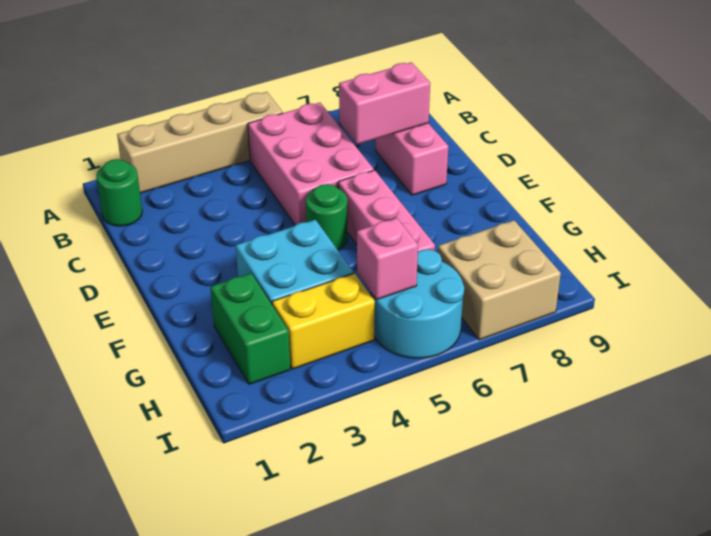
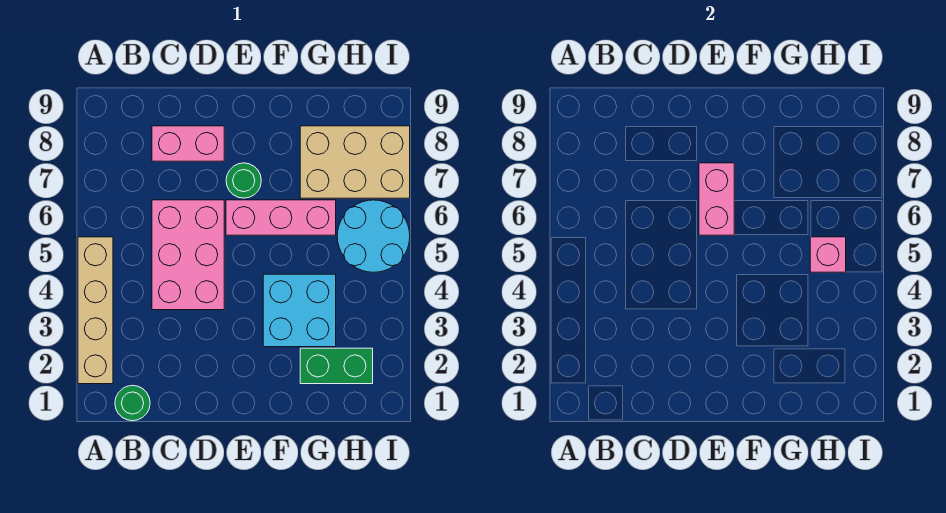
pink 2x3 brick [248,103,374,225] -> pink 2x3 brick turned to [152,200,224,310]
pink 1x2 brick [339,62,430,144] -> pink 1x2 brick moved to [699,163,734,235]
green 1x1 round brick [306,184,347,250] -> green 1x1 round brick moved to [226,163,261,198]
yellow 1x2 brick [272,274,375,369] -> none
tan 2x2 brick [438,220,561,340] -> tan 2x3 brick [300,126,410,198]

